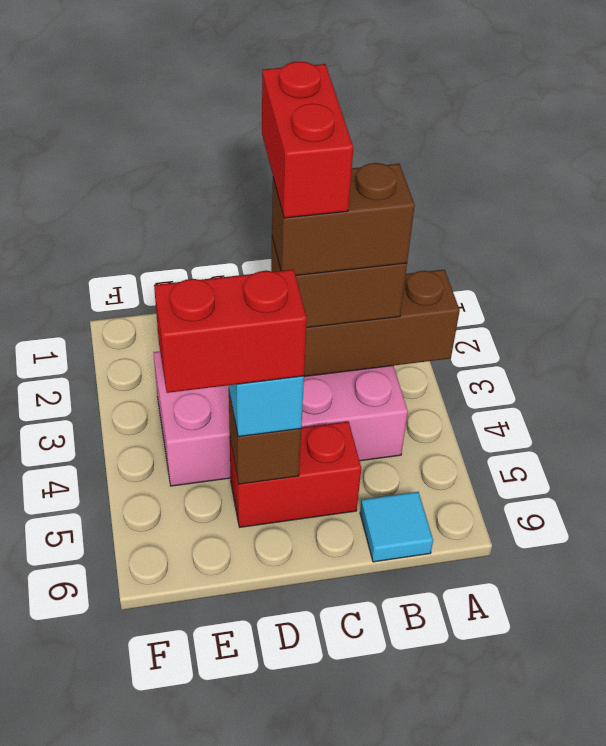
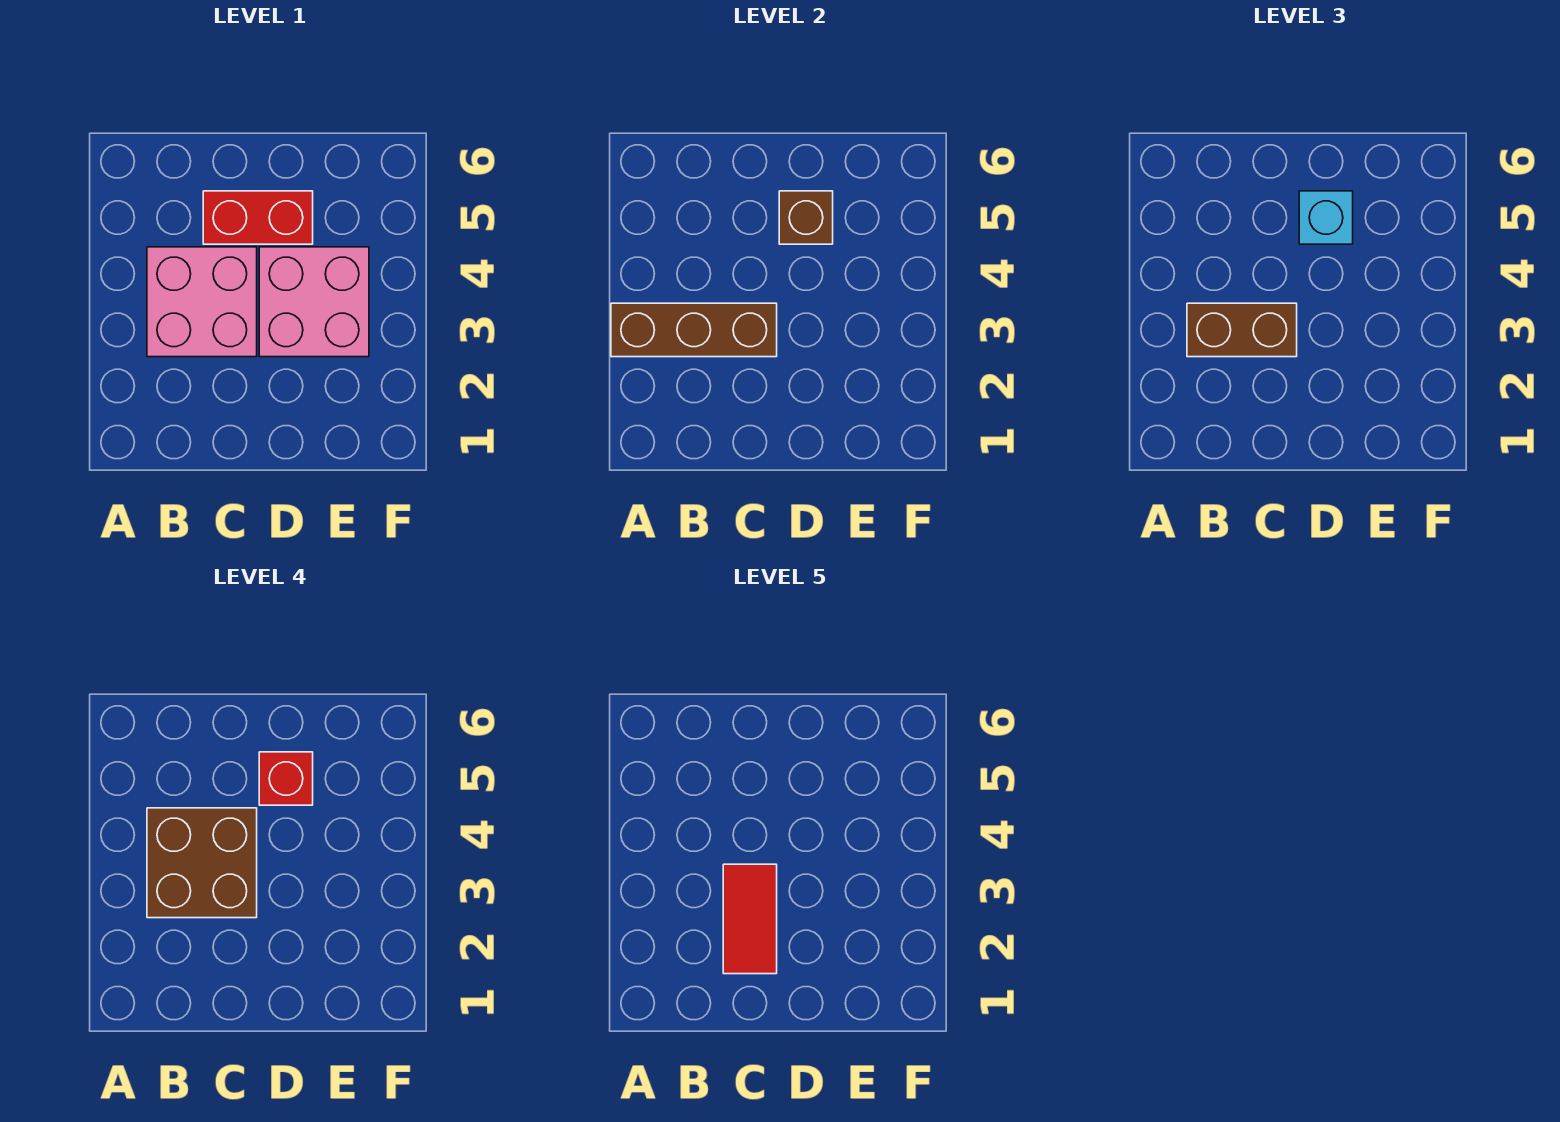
brown 1x2 brick [272,163,415,275] -> brown 2x2 brick [147,808,257,918]
cyan 1x1 tile [360,492,433,562] -> none
red 1x2 brick [262,62,353,218] -> red 1x2 tile [723,864,777,974]
red 1x2 brick [154,269,307,393] -> red 1x1 brick [259,752,313,805]

